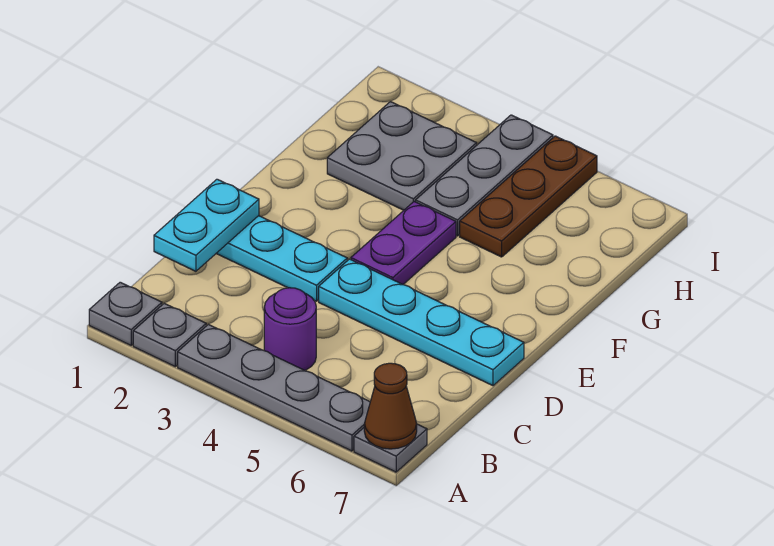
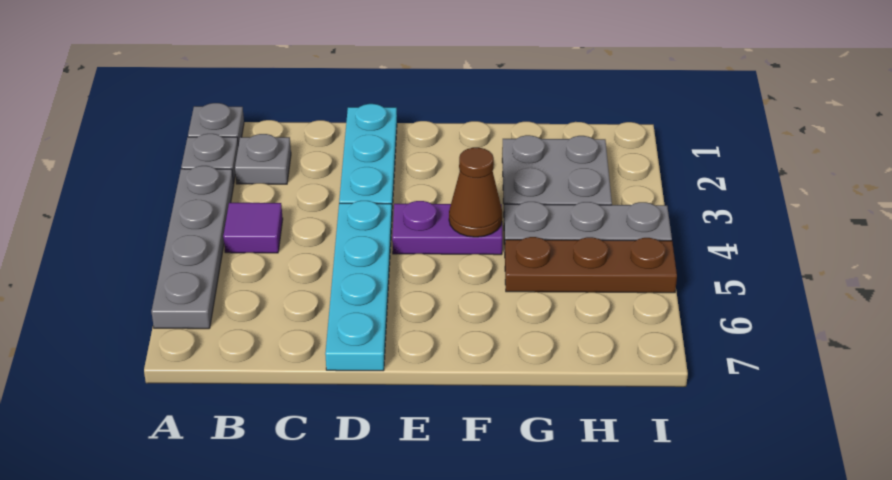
grey 1x1 plate [354,424,427,472] -> grey 1x1 plate moved to [235,134,291,184]
brown 1x1 cone [364,363,417,449] -> brown 1x1 cone moved to [449,148,502,237]
purple 1x1 round brick [264,288,316,370] -> purple 1x1 tile [223,203,283,253]
cyan 1x2 plate [154,179,259,271] -> none

